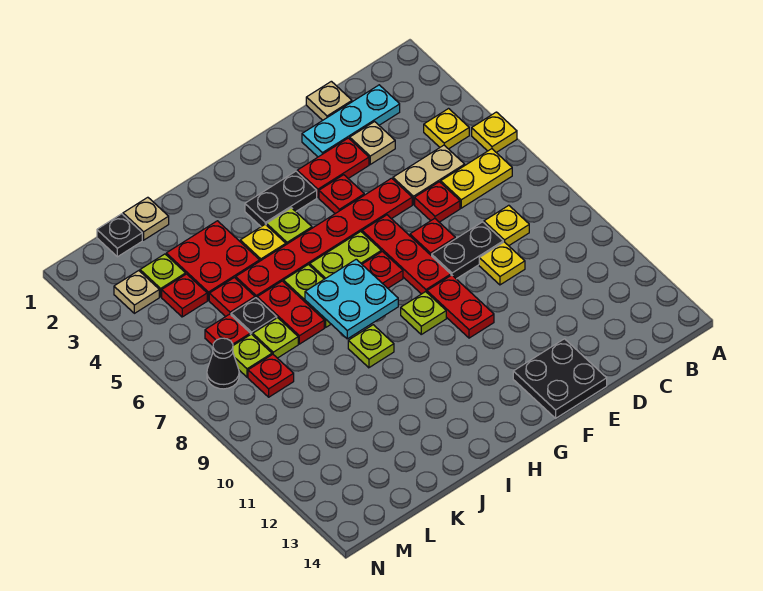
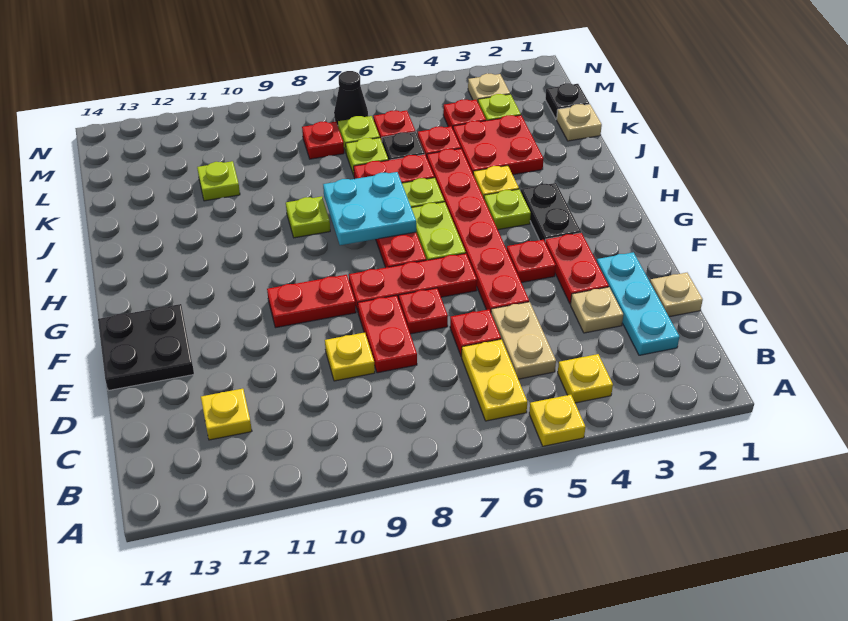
yellow 1x1 plate [484,205,529,246] -> yellow 1x1 plate moved to [201,389,252,440]
black 1x2 plate [432,222,503,279] -> red 1x2 plate [358,295,417,373]
lime 1x1 plate [401,292,446,334] -> lime 1x1 plate moved to [197,161,240,201]

